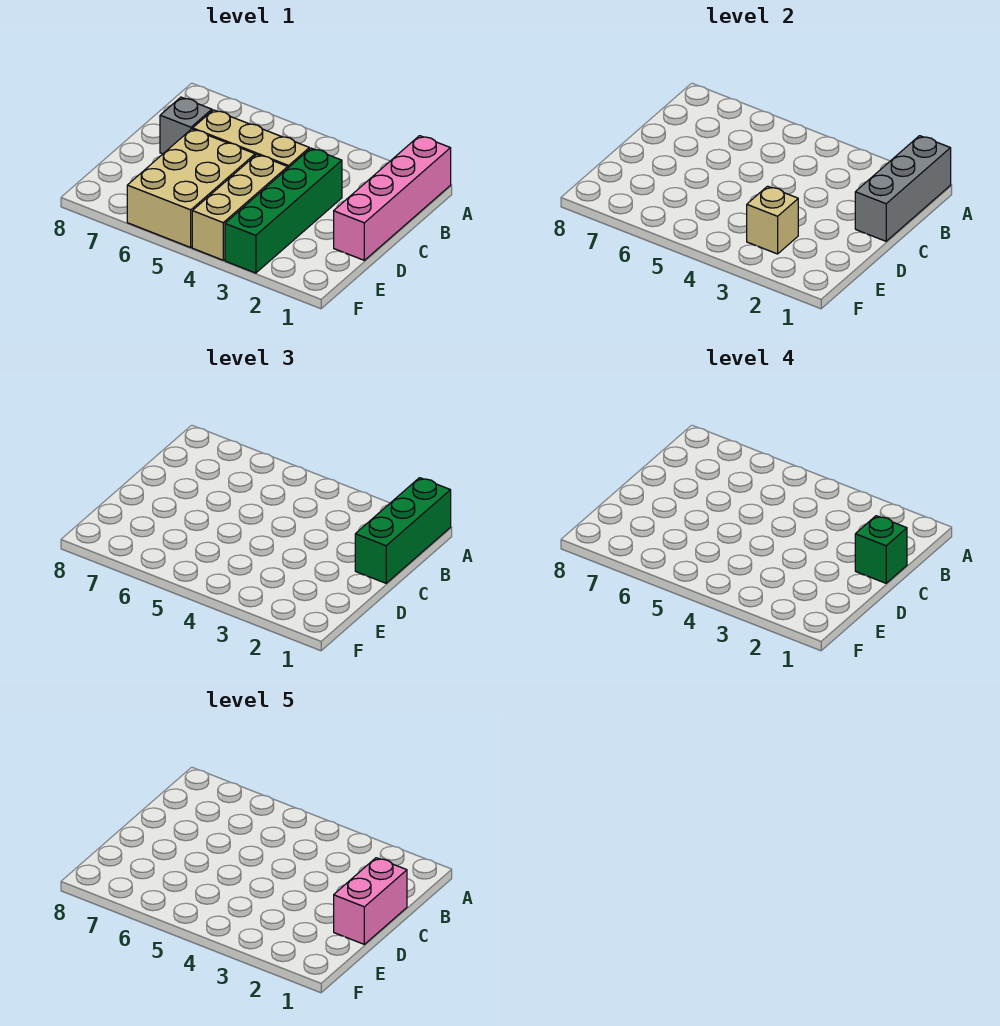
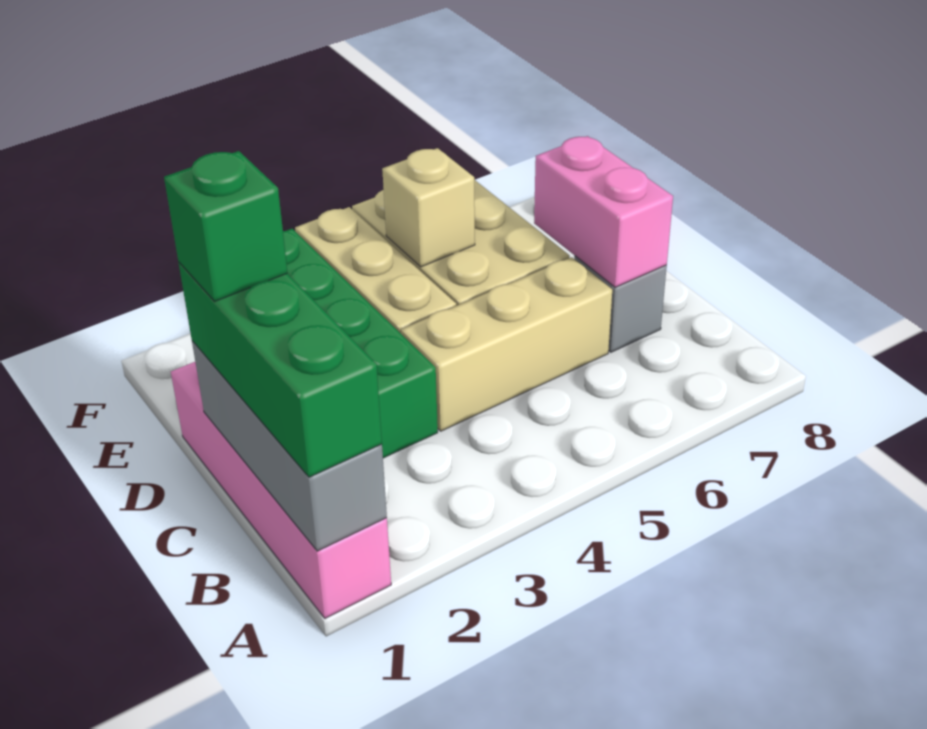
pink 1x2 brick [334,858,407,944] -> pink 1x2 brick moved to [534,136,673,287]
tan 1x1 brick [747,186,798,254] -> tan 1x1 brick moved to [382,148,475,267]

